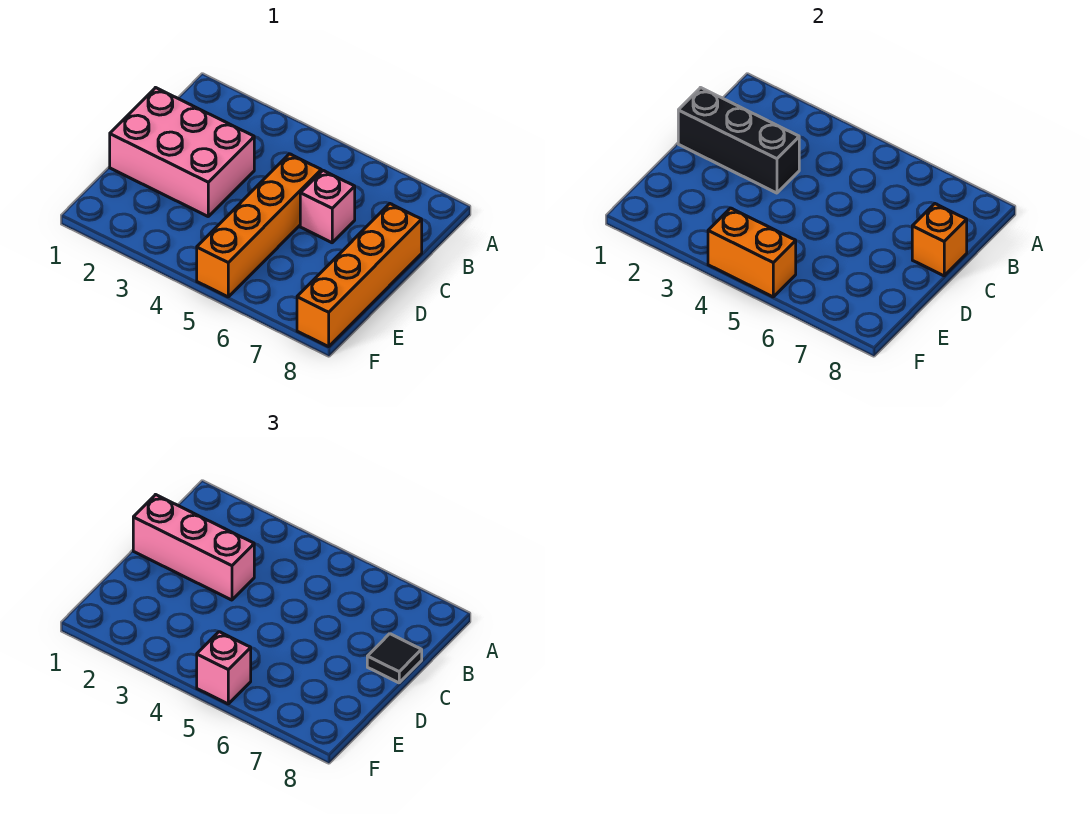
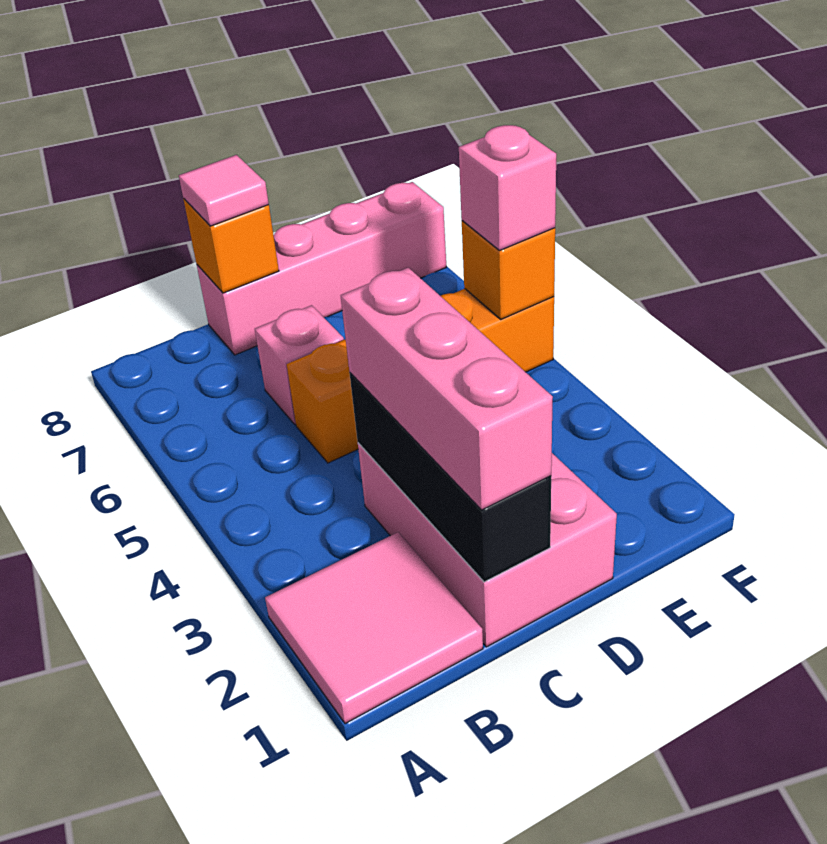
none -> pink 2x2 tile [265,532,483,724]
orange 1x4 brick [297,204,422,347] -> pink 1x4 brick [197,182,446,355]
black 1x1 tile [367,634,422,683] -> pink 1x1 tile [179,155,269,226]
orange 1x2 brick [708,208,796,297] -> orange 1x1 brick [462,221,555,319]

